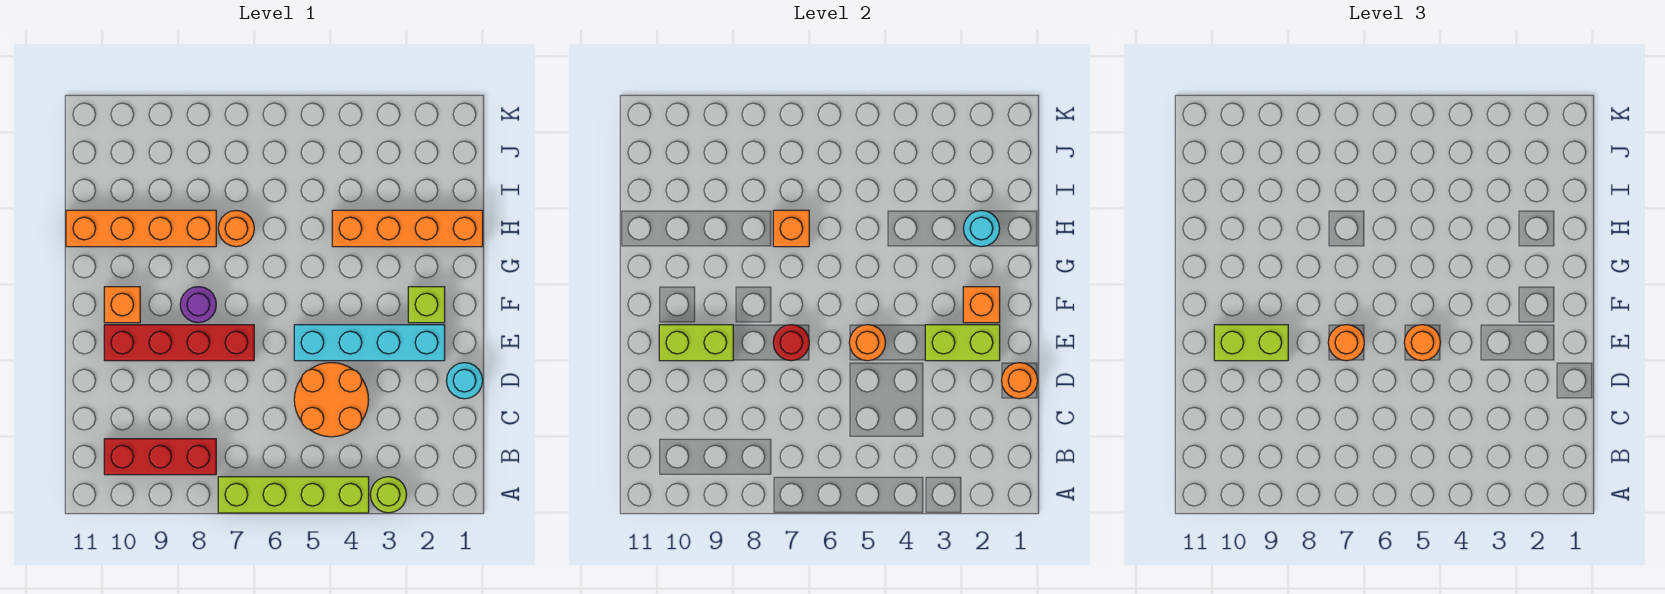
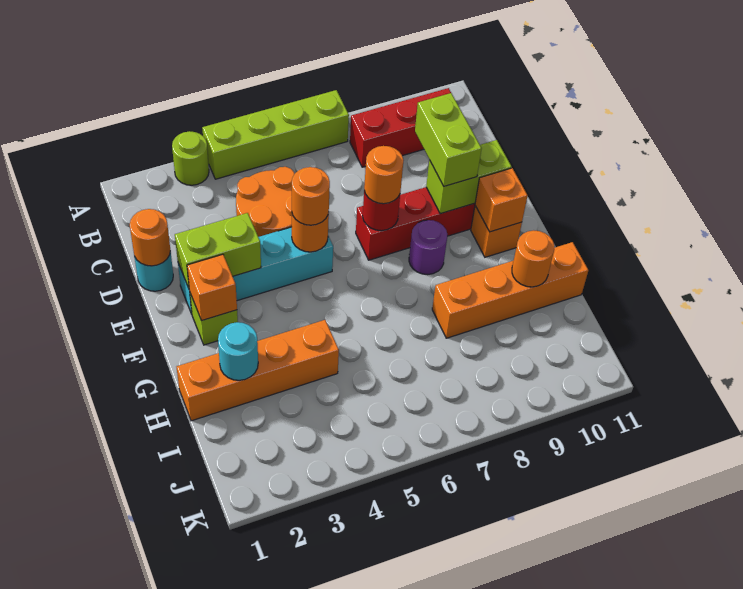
lime 1x2 brick [1214,325,1288,361] -> lime 1x2 brick turned to [415,93,482,186]
orange 1x1 round brick [218,210,254,247] -> orange 1x1 round brick moved to [512,230,554,287]
orange 1x1 brick [773,210,809,247] -> orange 1x1 brick moved to [475,168,528,232]

